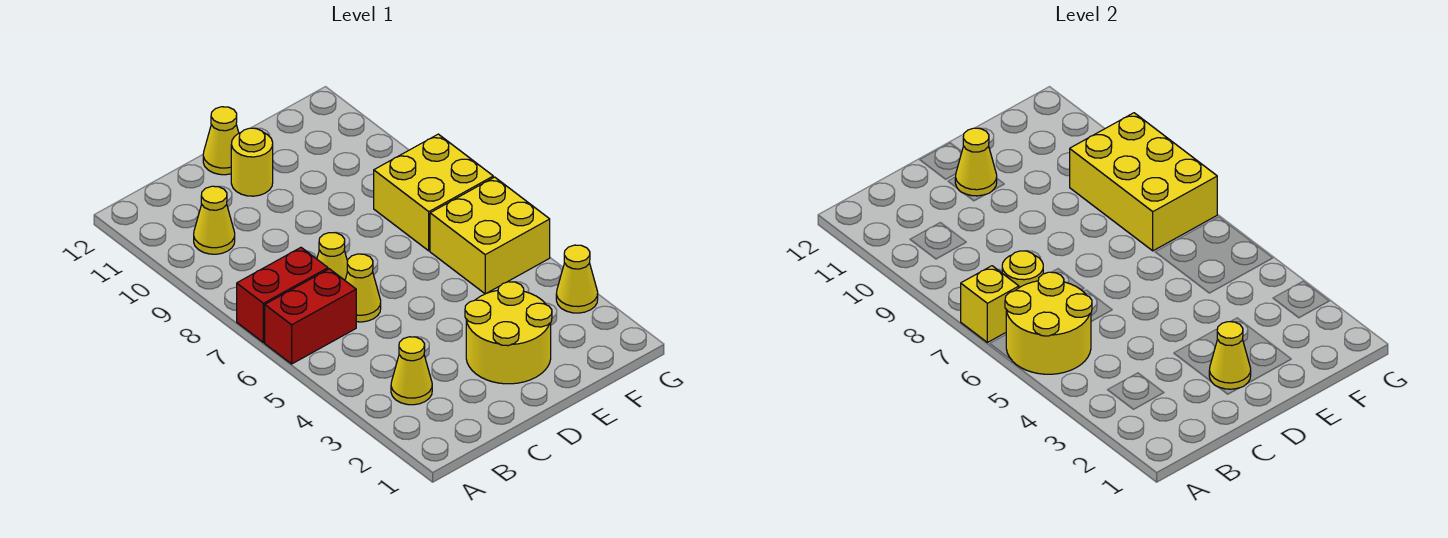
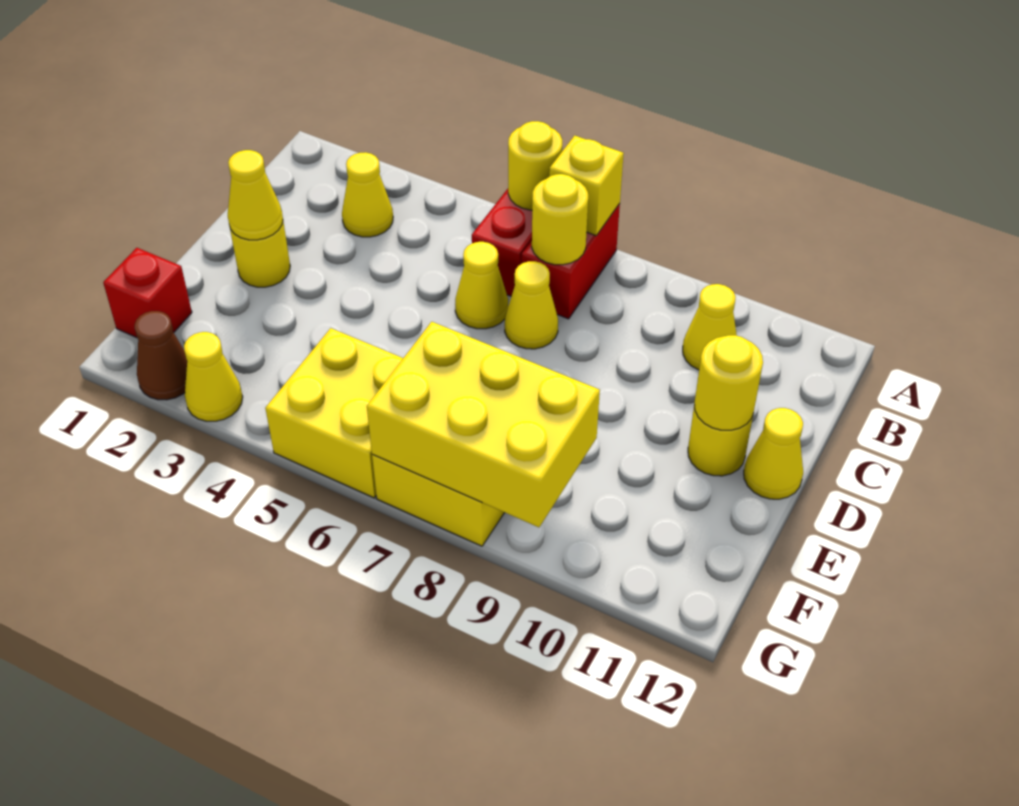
yellow 2x2 round brick [1005,272,1092,374] -> yellow 1x1 round brick [508,121,562,210]
yellow 2x2 round brick [465,282,552,384] -> yellow 1x1 round brick [230,222,290,287]
yellow 1x1 cone [955,128,997,196] -> yellow 1x1 round brick [694,335,763,430]
none -> red 1x1 brick [103,248,192,338]
none -> brown 1x1 cone [135,311,187,400]

